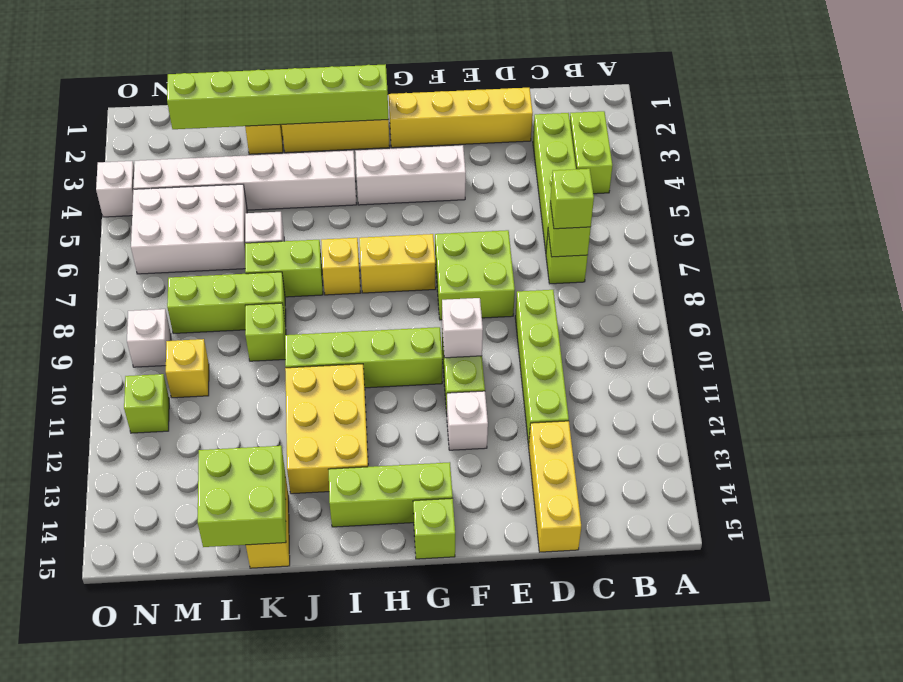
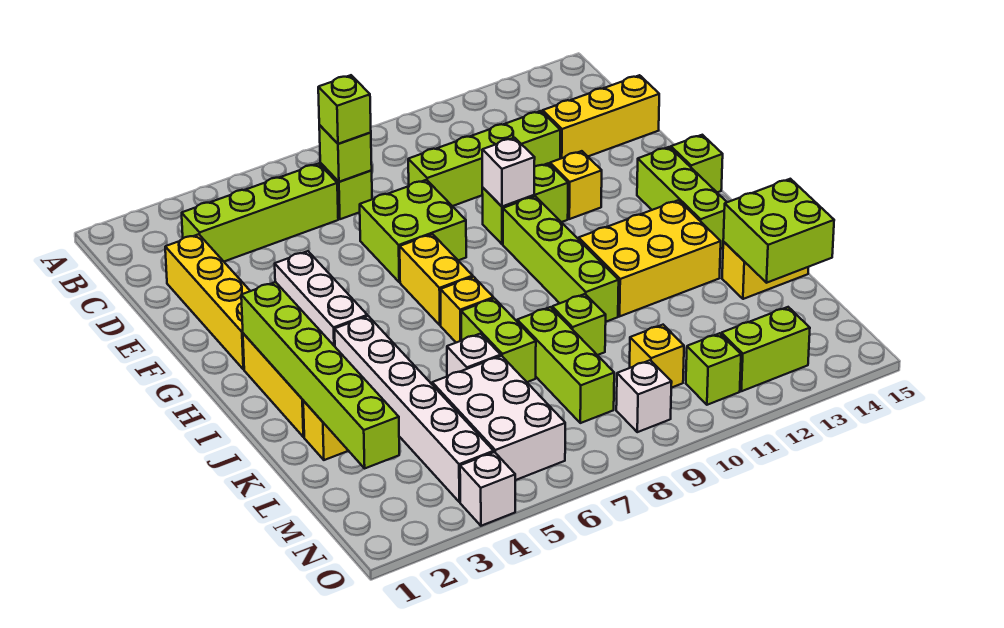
lime 1x2 brick [570,111,613,194] -> lime 1x2 brick moved to [721,307,810,391]
white 1x1 brick [447,391,488,450] -> yellow 1x1 brick [550,151,602,219]

